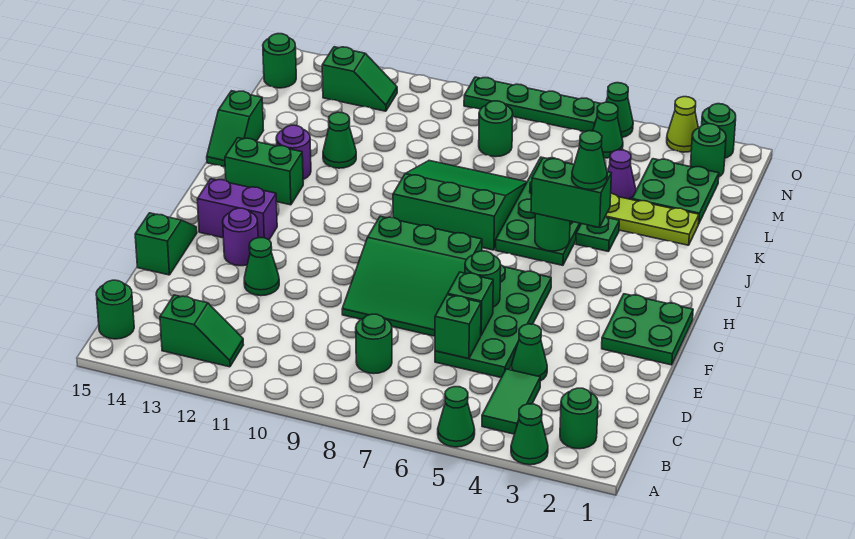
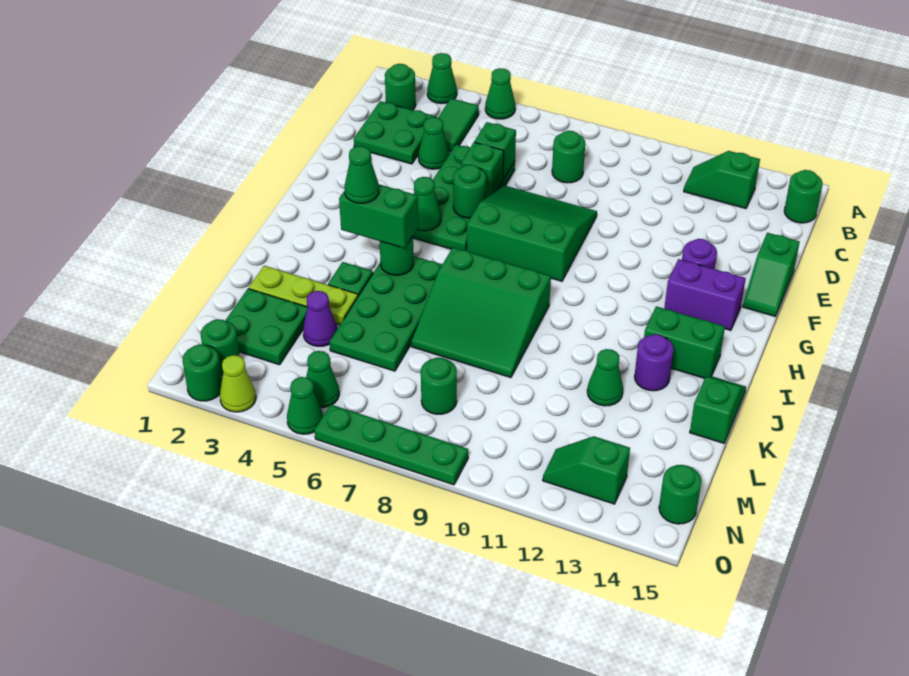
green 1x1 cone [244,238,279,296] -> green 1x1 cone moved to [414,177,441,231]
green 2x2 plate [602,294,693,365] -> green 2x2 plate moved to [354,101,437,164]

